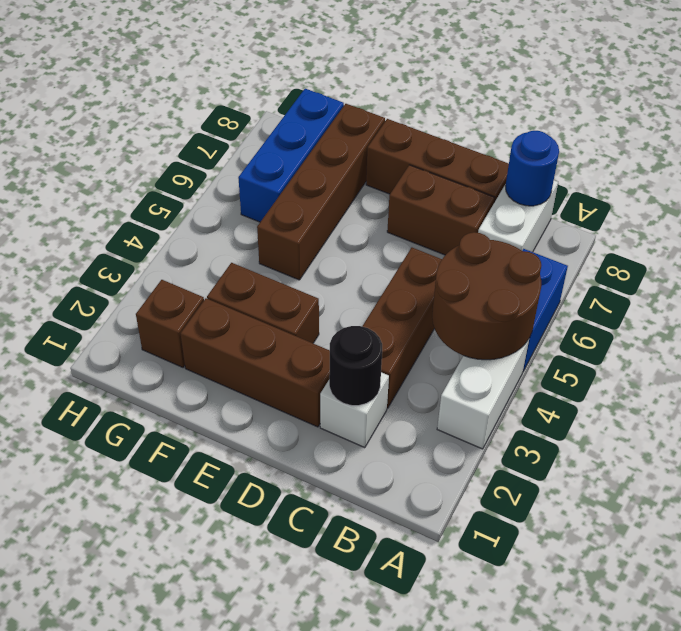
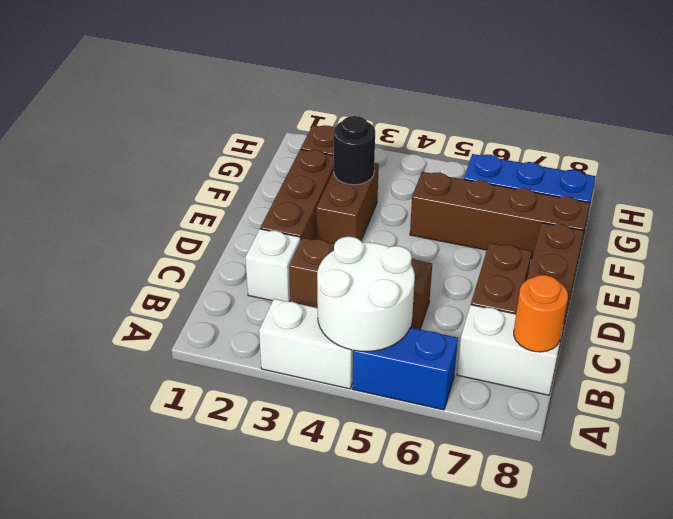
brown 2x2 round brick [432,232,541,360] -> white 2x2 round brick [317,237,415,352]
blue 1x1 round brick [505,131,559,206] -> orange 1x1 round brick [514,275,568,352]
black 1x1 round brick [329,326,382,406] -> black 1x1 round brick moved to [334,116,375,185]

